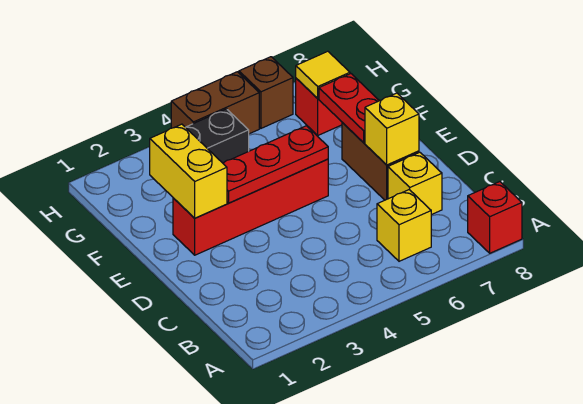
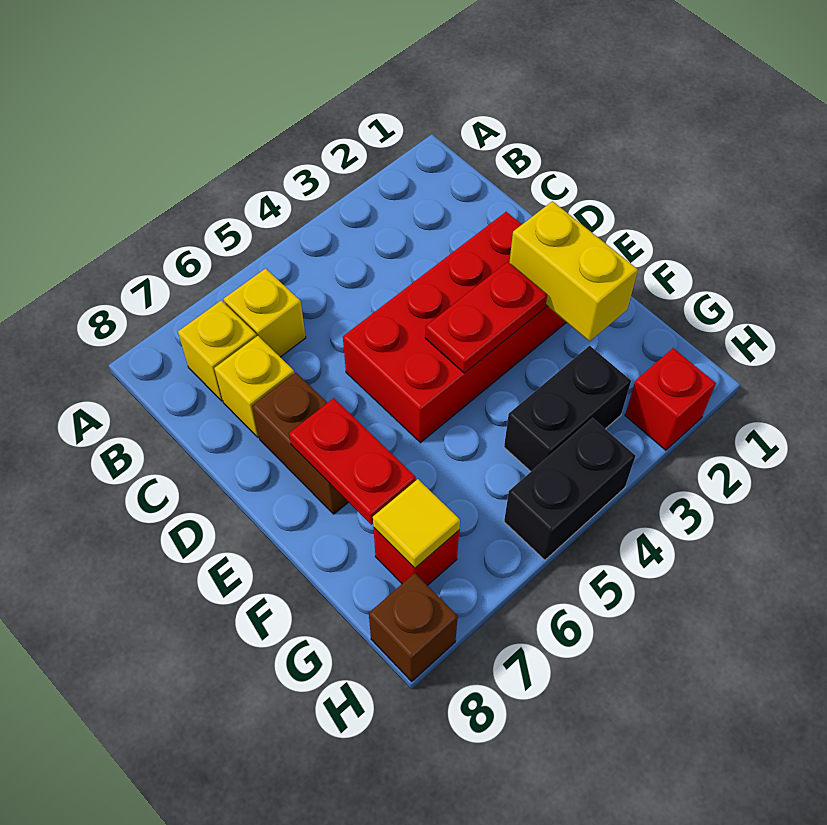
red 1x1 brick [468,182,522,253] -> red 1x1 brick moved to [625,348,716,450]
yellow 1x1 brick [365,93,419,165] -> yellow 1x1 brick moved to [178,300,257,401]
red 1x4 brick [173,159,328,255] -> red 2x4 brick [343,212,566,443]
red 1x3 plate [223,126,328,203] -> red 1x2 plate [425,262,547,373]
brown 1x2 brick [171,72,259,134] -> black 1x2 brick [504,418,636,560]
brown 1x1 brick [239,57,293,128] -> brown 1x1 brick moved to [369,573,458,681]

